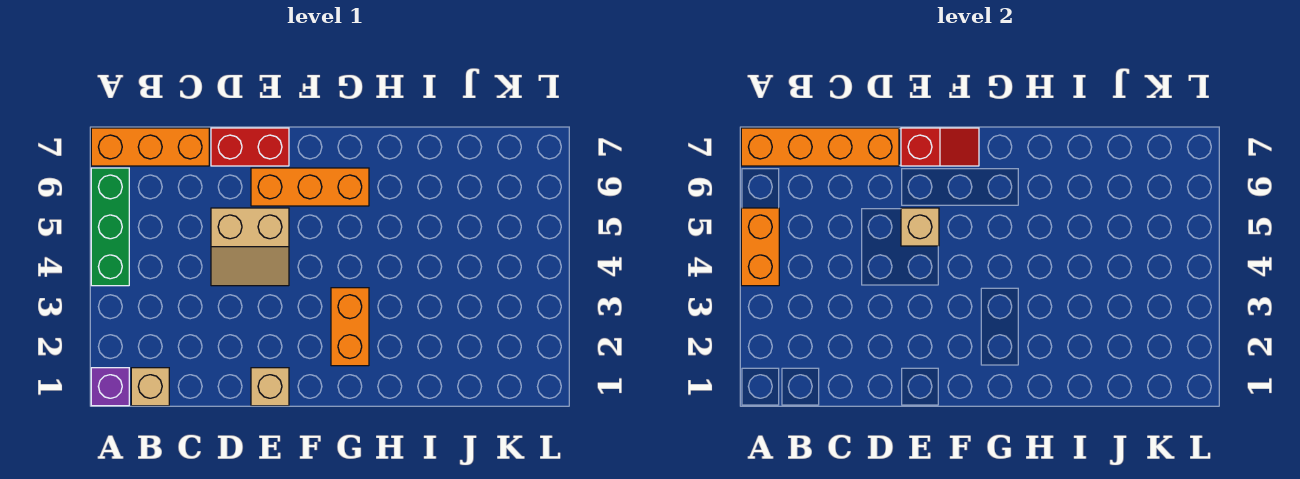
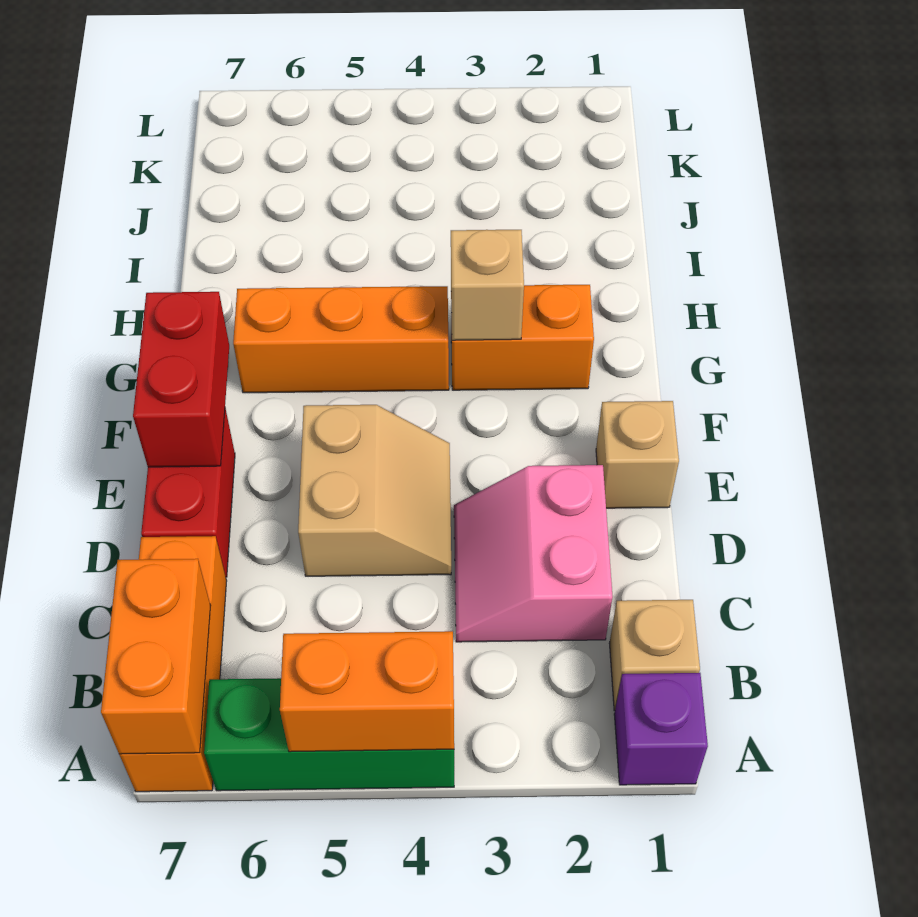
orange 1x4 brick [741,128,899,166] -> orange 1x2 brick [101,559,211,754]
none -> pink 2x2 slope [454,465,613,642]
tan 1x1 brick [901,208,939,246] -> tan 1x1 brick moved to [451,230,524,340]
orange 1x3 brick [251,168,369,206] -> orange 1x3 brick turned to [233,286,449,393]
red 1x2 slope [901,128,979,166] -> red 1x2 brick [133,292,229,467]

